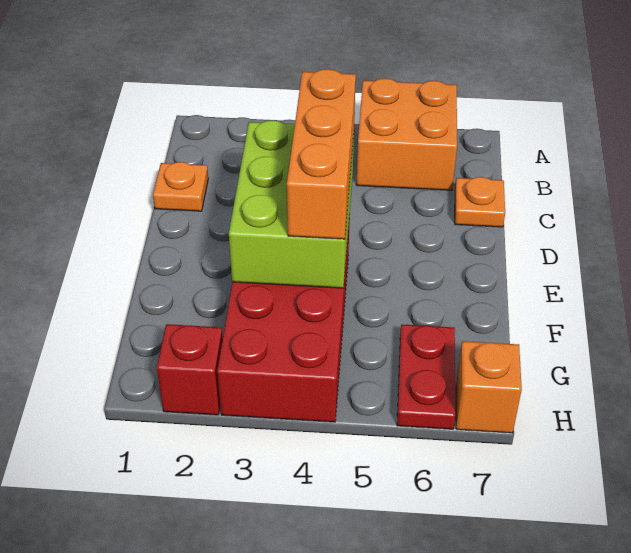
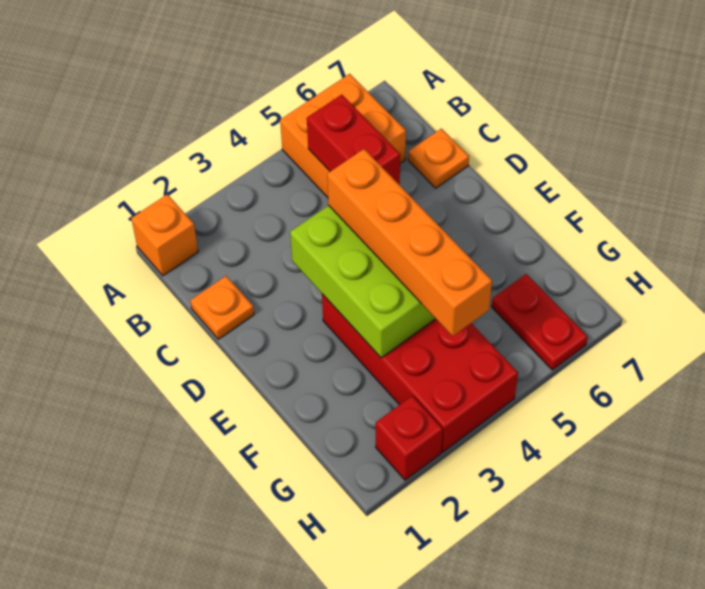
none -> red 1x2 brick [307,95,400,185]
orange 1x3 brick [287,69,356,239] -> orange 1x4 brick [327,149,492,336]
orange 1x1 brick [456,341,522,433] -> orange 1x1 brick moved to [131,194,198,276]

